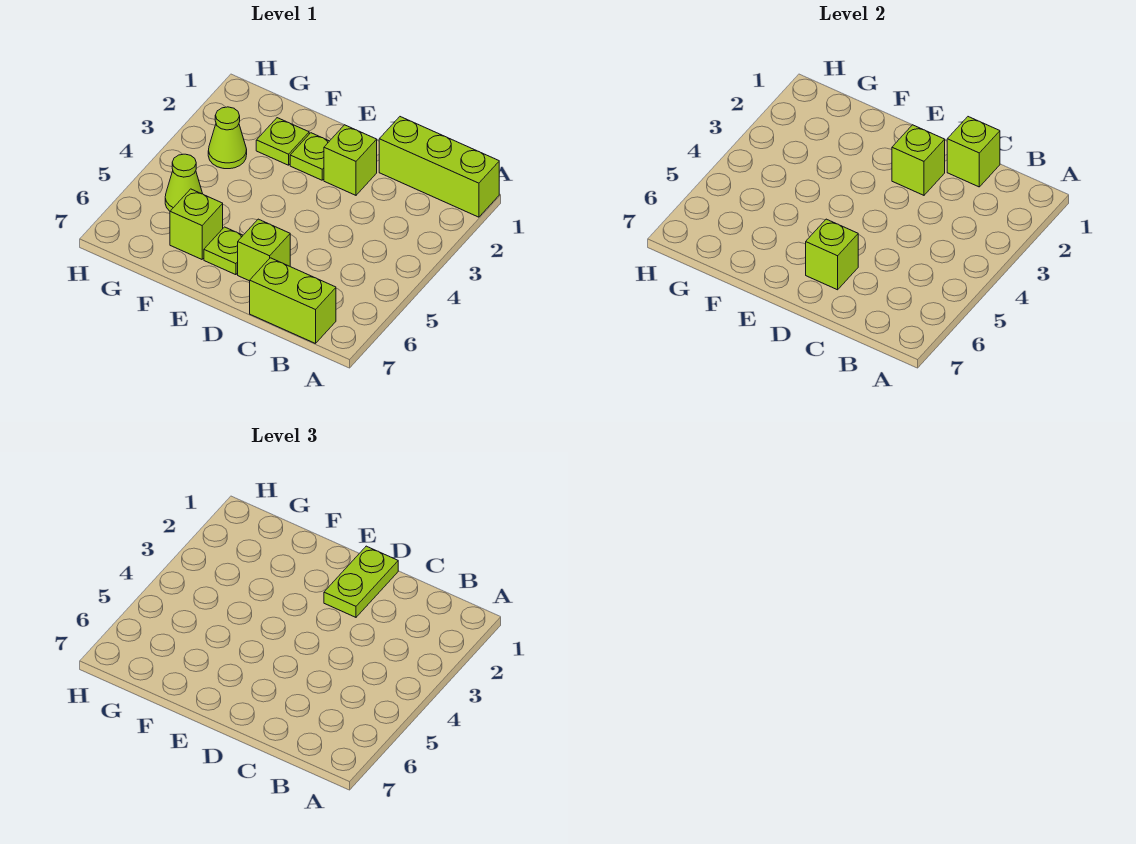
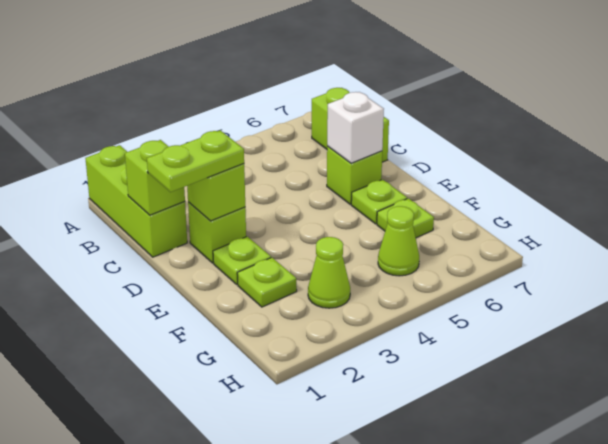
lime 1x1 brick [806,219,858,290] -> white 1x1 brick [327,92,384,163]
lime 1x1 brick [170,189,223,259] -> lime 1x1 plate [377,198,434,238]

